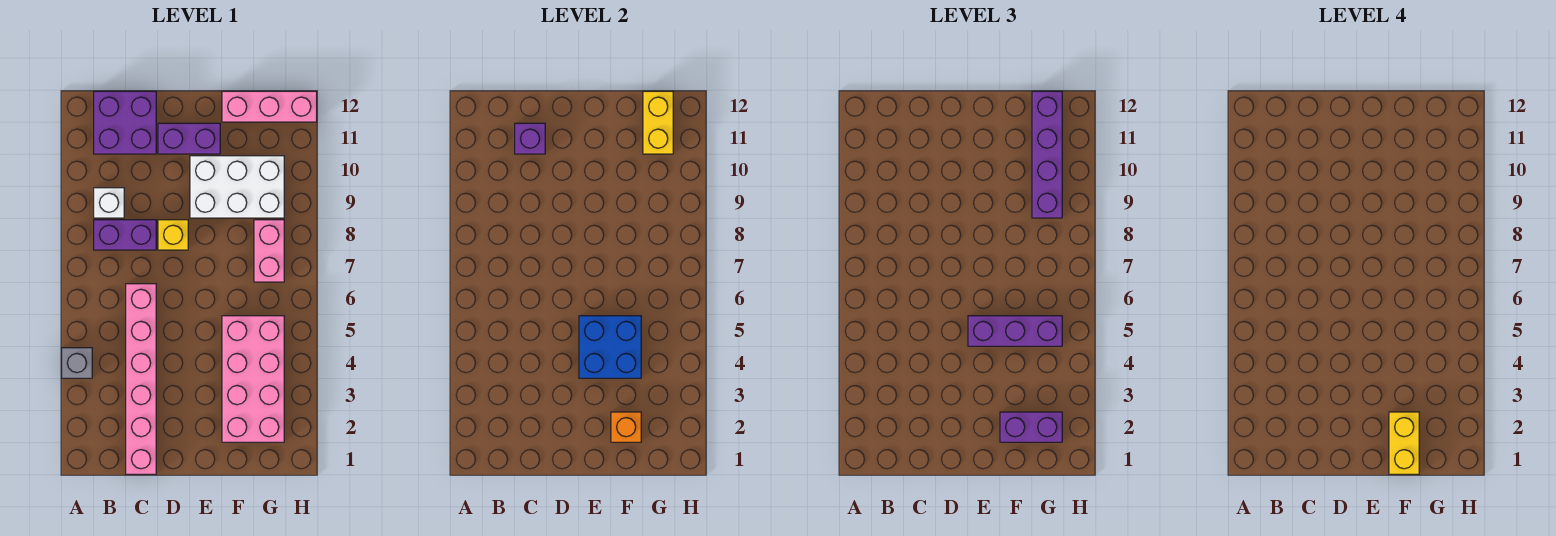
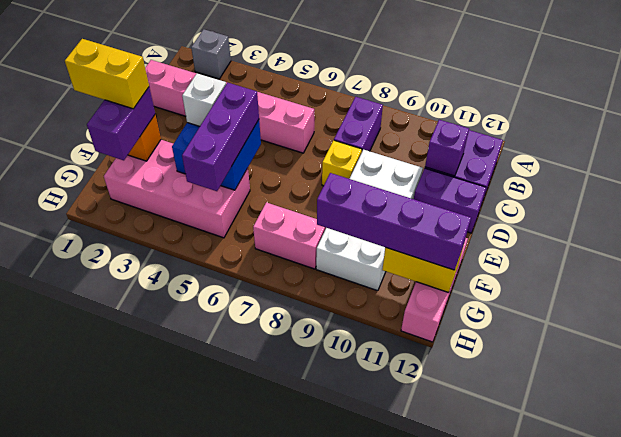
grey 1x1 brick [62,348,92,378] -> grey 1x1 brick moved to [191,29,231,79]
white 1x1 brick [94,188,124,218] -> white 1x1 brick moved to [182,73,226,126]
purple 1x2 brick [158,123,220,154] -> purple 1x2 brick turned to [414,168,486,233]
white 2x3 brick [190,156,284,218] -> white 2x4 brick [316,150,423,291]

